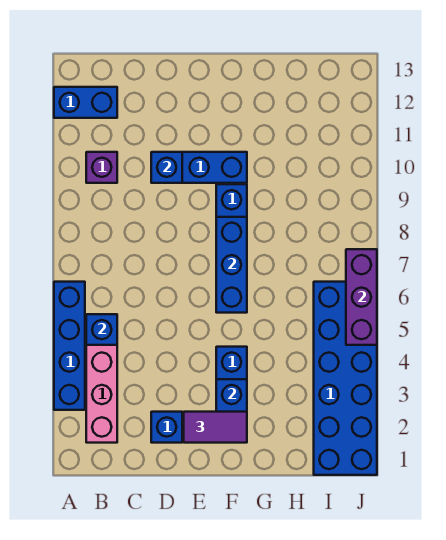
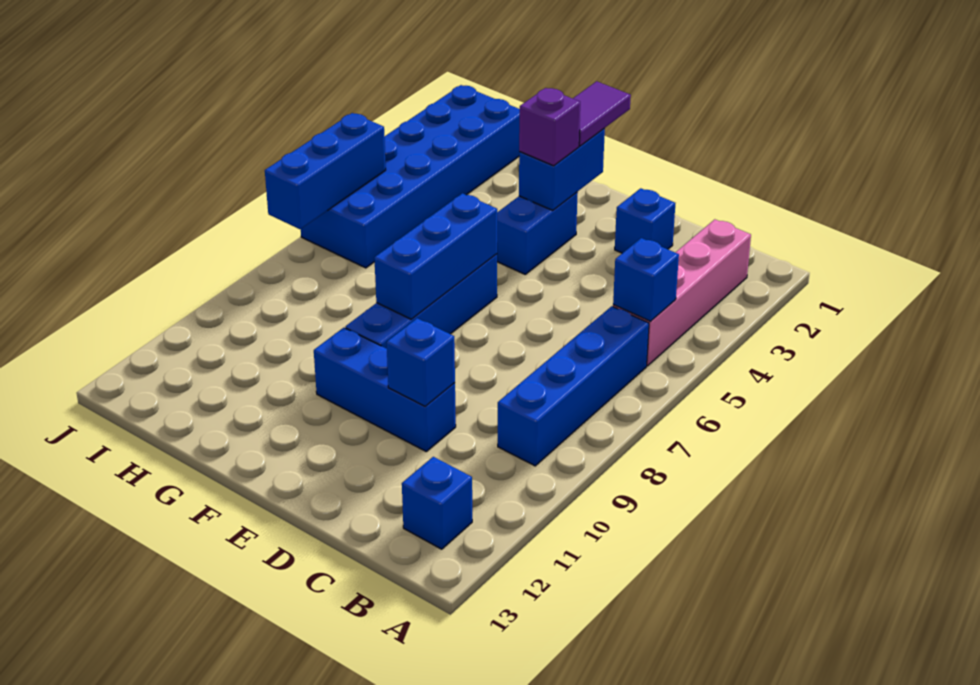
blue 1x4 brick [54,282,85,410] -> blue 1x4 brick moved to [498,306,649,466]
blue 1x2 brick [54,87,117,118] -> blue 1x1 brick [402,457,472,549]
purple 1x1 brick [86,152,117,183] -> purple 1x1 brick moved to [519,88,580,166]
purple 1x2 tile [184,412,247,443] -> purple 1x2 tile turned to [573,81,631,146]
purple 1x3 brick [346,249,377,345] -> blue 1x3 brick [265,113,386,229]

